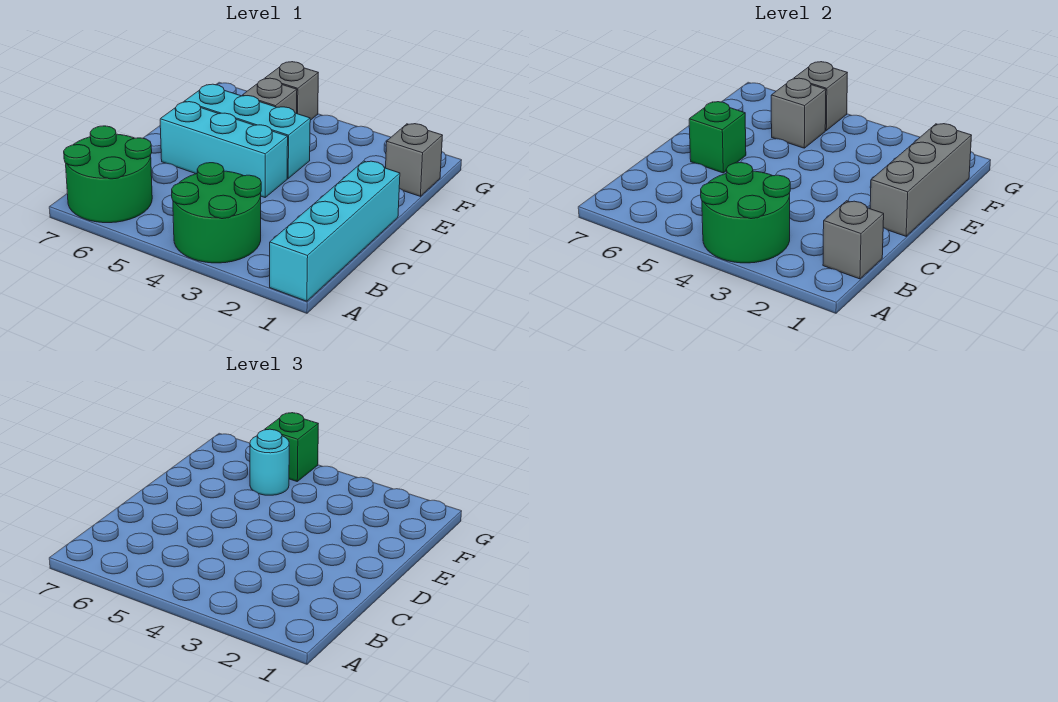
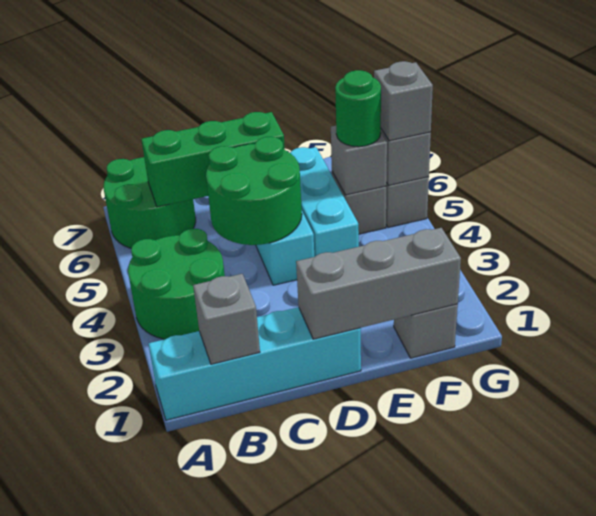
green 2x2 round brick [701,163,790,263] -> green 2x2 round brick moved to [206,137,302,245]
green 1x1 brick [689,102,746,173] -> green 1x3 brick [142,112,285,207]
cyan 1x1 round brick [250,429,289,495] -> green 1x1 round brick [335,70,381,147]
green 1x1 brick [265,413,318,481] -> grey 1x1 brick [374,61,433,141]

